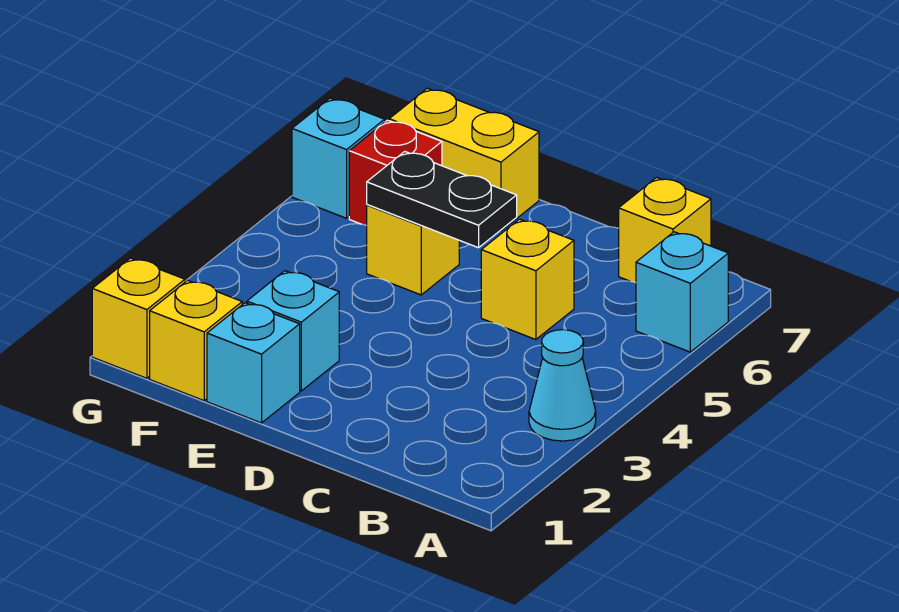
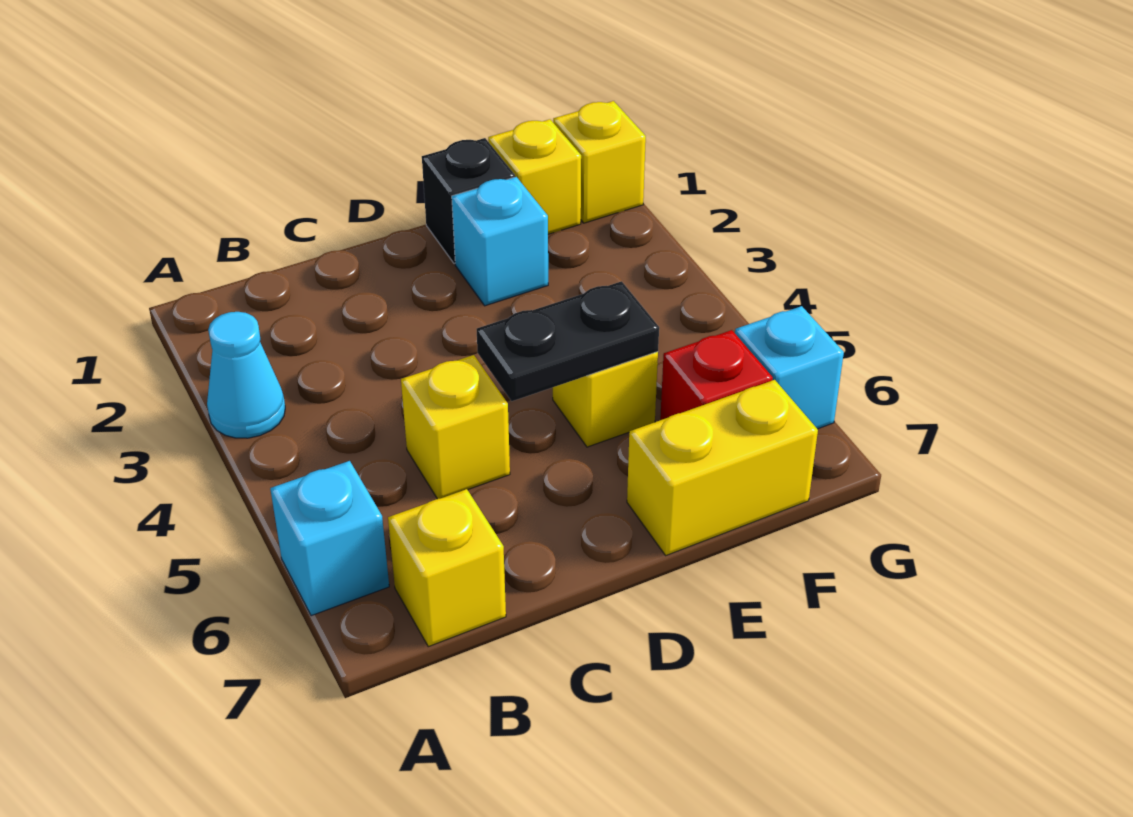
cyan 1x1 brick [207,303,300,423] -> black 1x1 brick [422,138,515,264]

